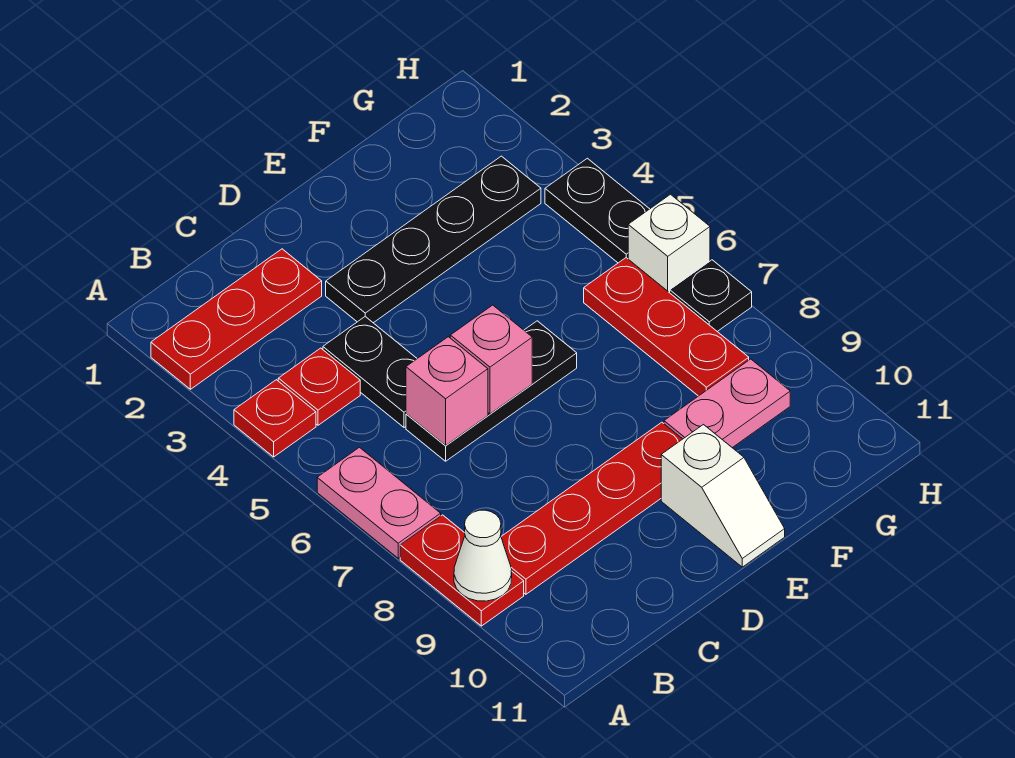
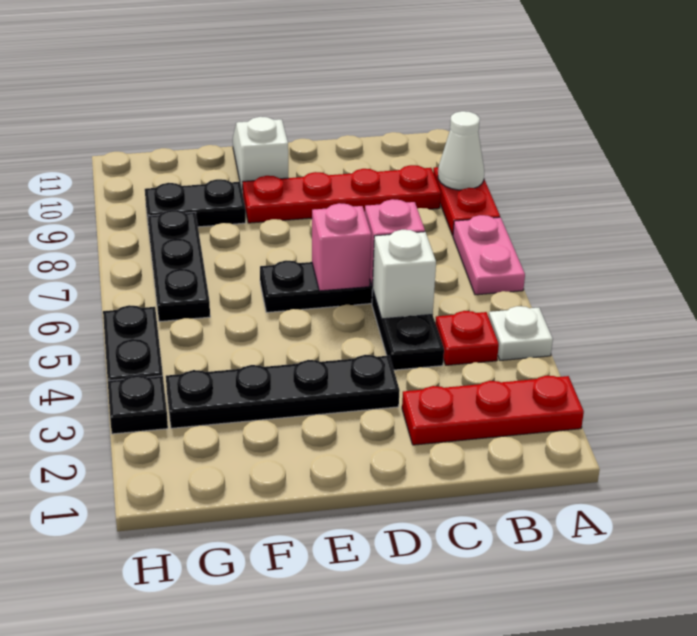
red 1x1 plate [234,380,316,457] -> white 1x1 plate [489,306,553,360]
pink 1x2 plate [664,359,790,448] -> black 1x2 plate [145,179,246,229]
red 1x3 plate [584,258,749,396] -> black 1x3 plate [148,210,210,322]
white 1x1 brick [628,194,710,293] -> white 1x1 brick moved to [373,230,436,319]
black 1x1 plate [670,260,752,332] -> black 1x1 plate moved to [108,375,168,434]

